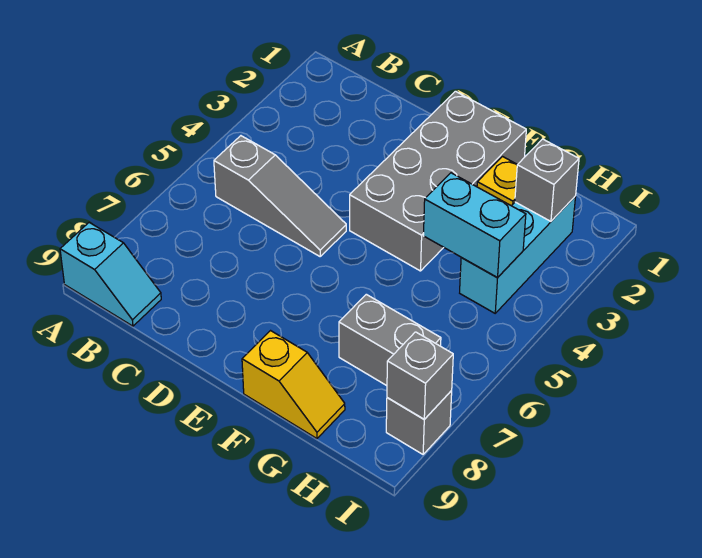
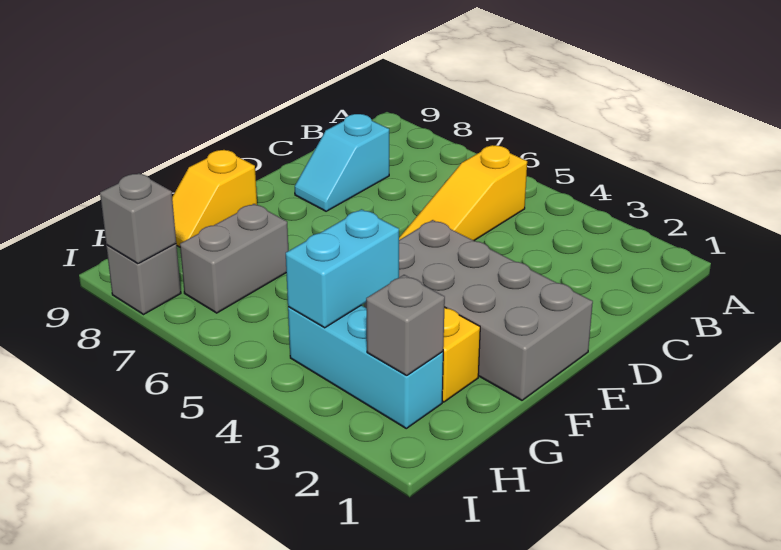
cyan 1x2 slope [60,223,161,326] -> cyan 1x2 slope moved to [295,114,389,211]
grey 1x3 slope [214,136,346,256] -> yellow 1x3 slope [399,145,527,241]

